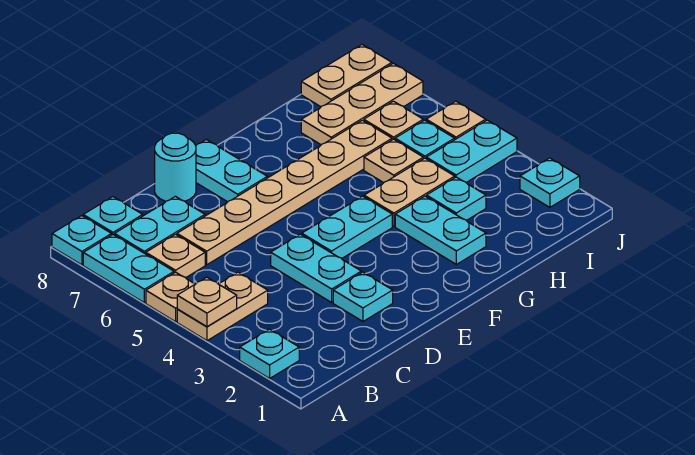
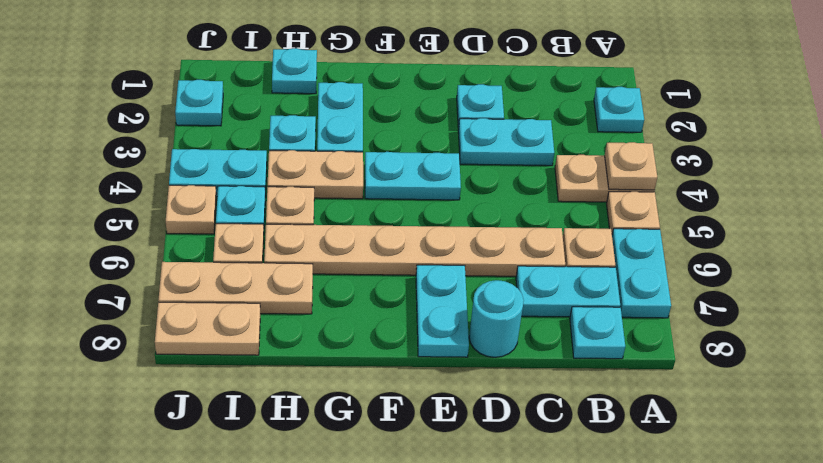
cyan 1x1 plate [52,216,112,265] -> cyan 1x1 plate moved to [272,48,317,94]
cyan 1x2 plate [271,234,361,302] -> cyan 1x2 plate turned to [458,118,554,166]

